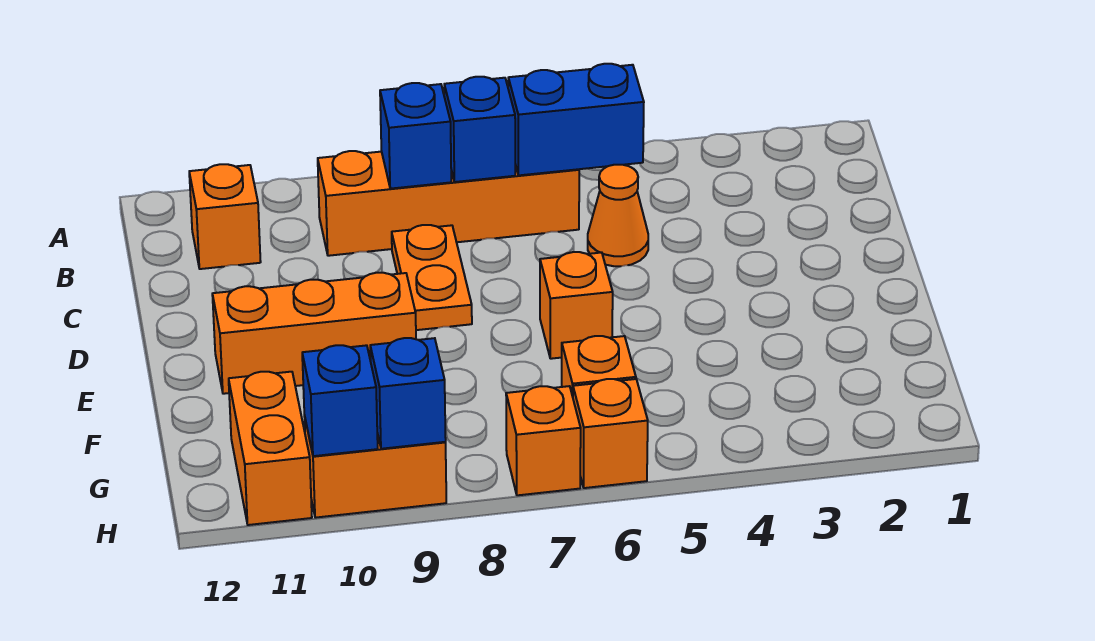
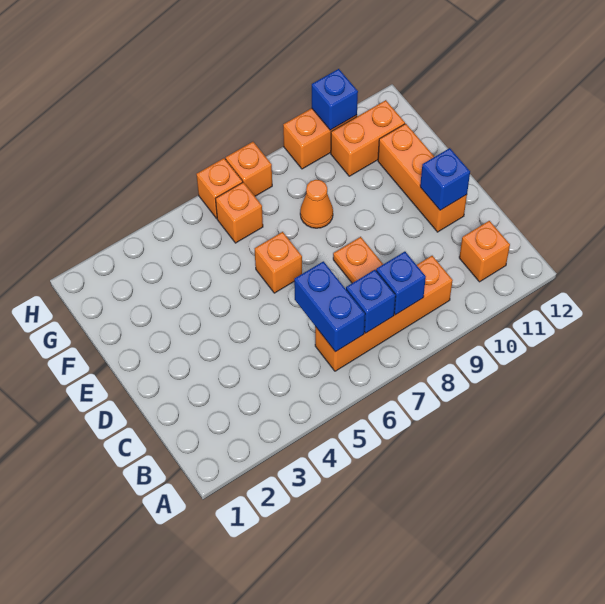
blue 1x2 brick [508,64,644,175] -> blue 1x2 brick turned to [294,261,365,352]
orange 1x1 cone [588,165,648,266] -> orange 1x1 cone moved to [300,180,333,228]
orange 1x3 brick [212,273,416,394] -> orange 1x3 brick turned to [378,124,467,232]
orange 1x2 brick [229,372,312,525] -> orange 1x2 brick turned to [331,100,405,176]
blue 1x1 brick [370,338,446,449] -> blue 1x1 brick moved to [420,148,470,210]

